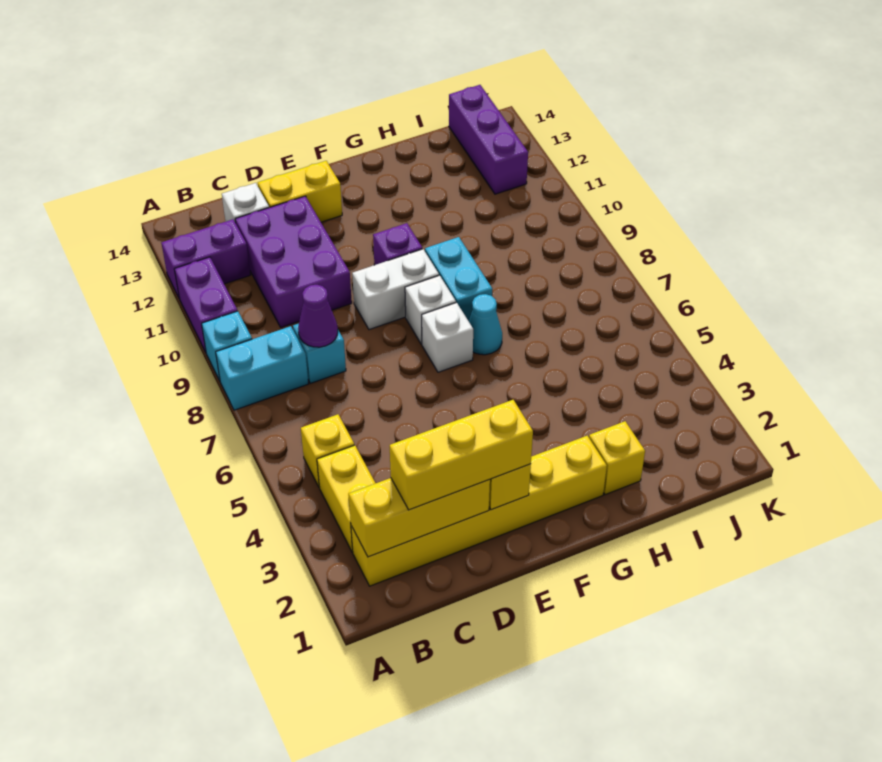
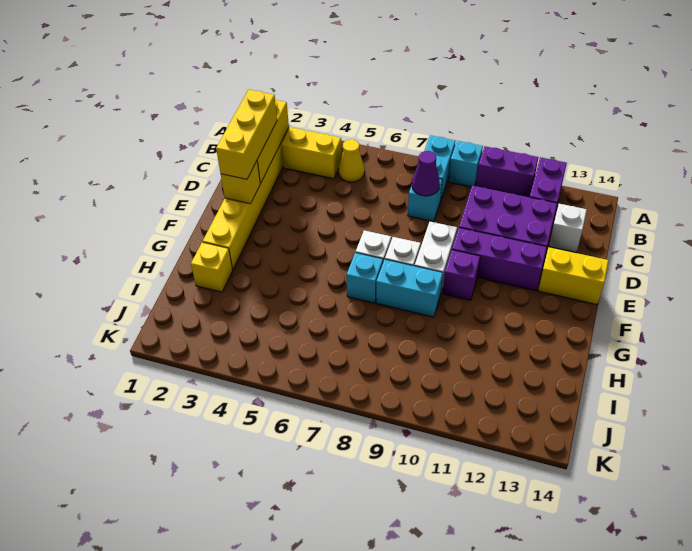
yellow 1x1 brick [301,414,354,487] -> yellow 1x1 cone [339,139,365,182]
yellow 1x2 brick [258,161,342,222] -> yellow 1x2 brick turned to [538,247,608,304]
cyan 1x1 cone [469,294,502,355] -> cyan 1x1 brick [347,253,383,303]
purple 1x3 brick [449,85,528,194] -> purple 1x3 brick moved to [452,228,547,291]

